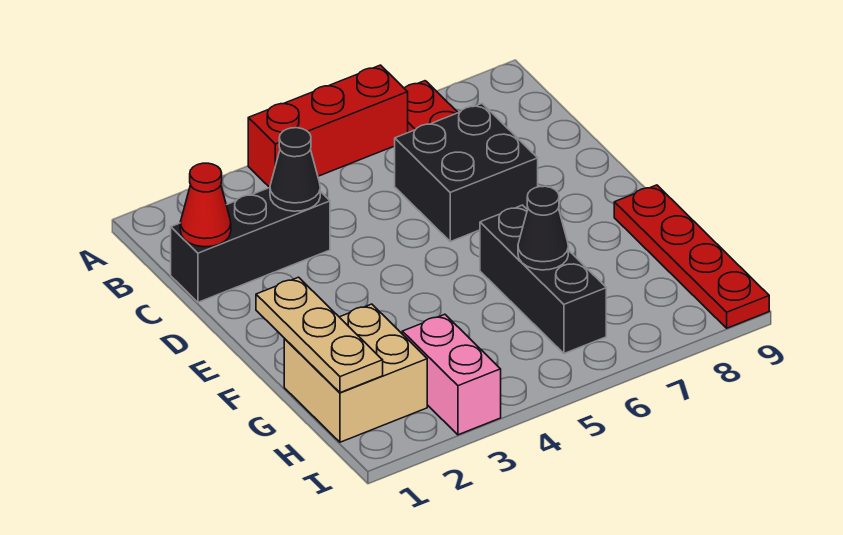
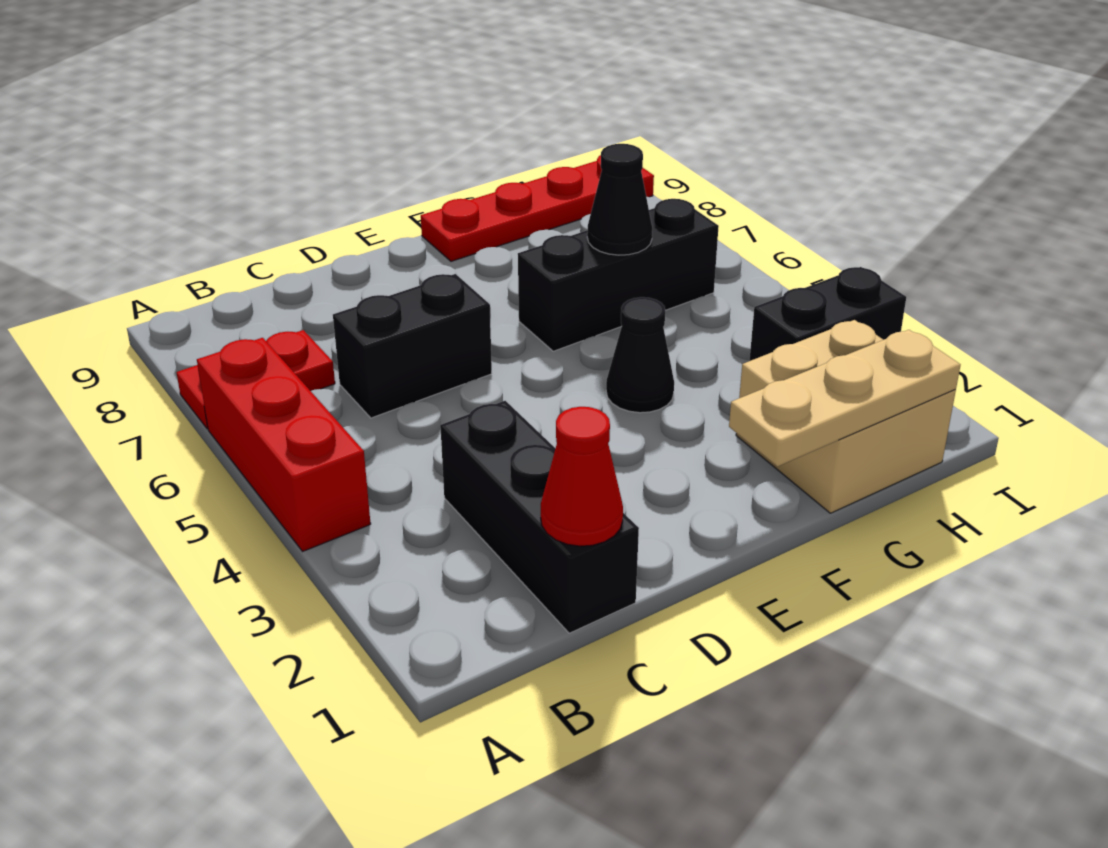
black 1x1 cone [270,128,320,211] -> black 1x1 cone moved to [606,297,674,413]
black 2x2 brick [395,104,538,242] -> black 1x2 brick [333,274,492,418]
pink 1x2 brick [402,314,501,435] -> black 1x2 brick [749,267,906,361]

